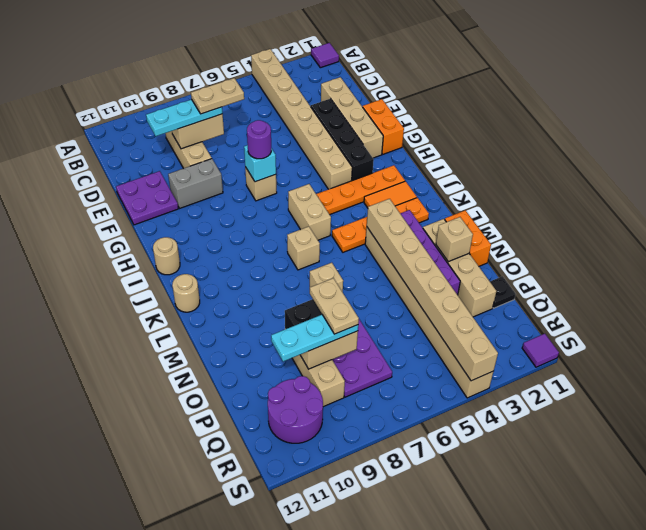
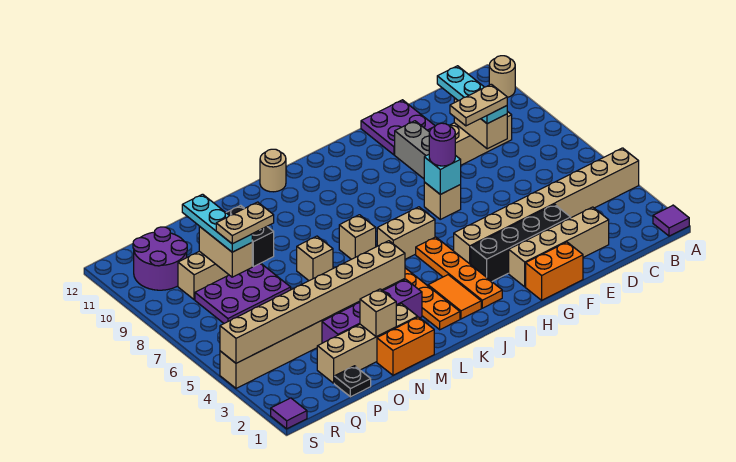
tan 1x2 plate [191,78,244,114] -> tan 1x2 plate turned to [450,84,507,126]
tan 1x1 round brick [153,237,180,275] -> tan 1x1 round brick moved to [489,56,515,97]

